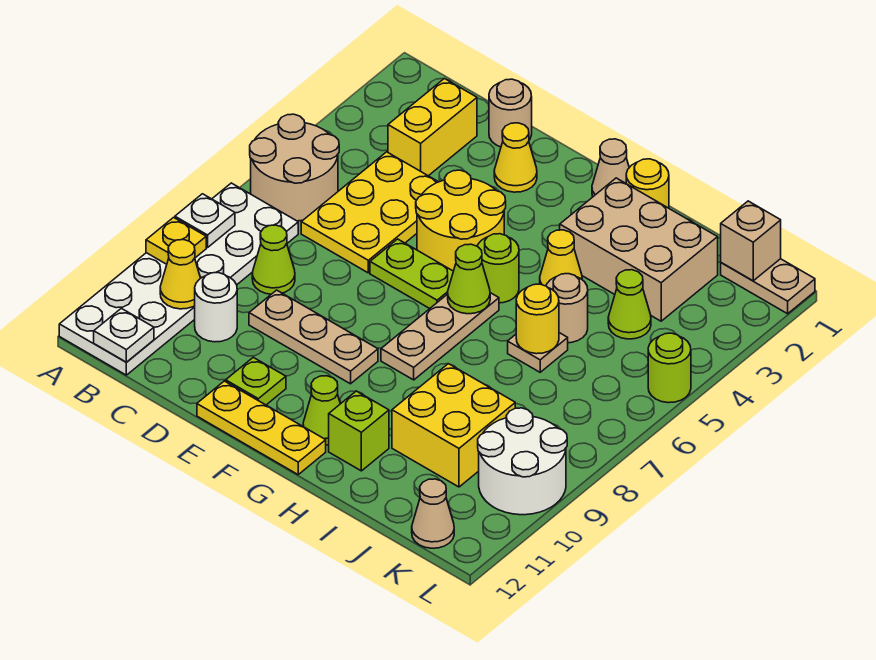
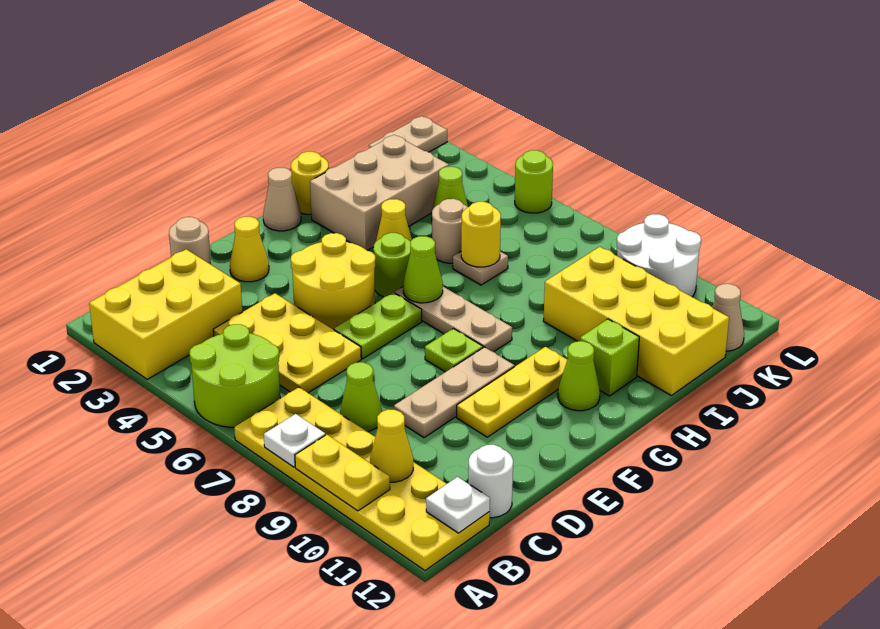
tan 2x2 round brick [250,114,339,221] -> lime 2x2 round brick [189,324,280,427]
white 2x6 plate [59,183,298,375] -> yellow 2x6 plate [234,387,490,571]
yellow 1x1 plate [146,218,206,264] -> yellow 1x2 plate [295,435,390,511]
yellow 1x2 brick [388,79,477,176] -> yellow 2x3 brick [89,249,242,379]
white 1x1 round brick [195,273,237,342] -> white 1x1 round brick moved to [468,445,513,518]
lime 1x1 plate [226,357,286,405] -> lime 1x1 plate moved to [425,329,483,372]
yellow 1x3 plate [197,381,326,474] -> yellow 1x3 plate moved to [457,347,567,437]
yellow 2x2 brick [392,364,515,487] -> yellow 2x4 brick [543,247,729,395]
tan 1x1 brick [721,201,781,281] -> none

